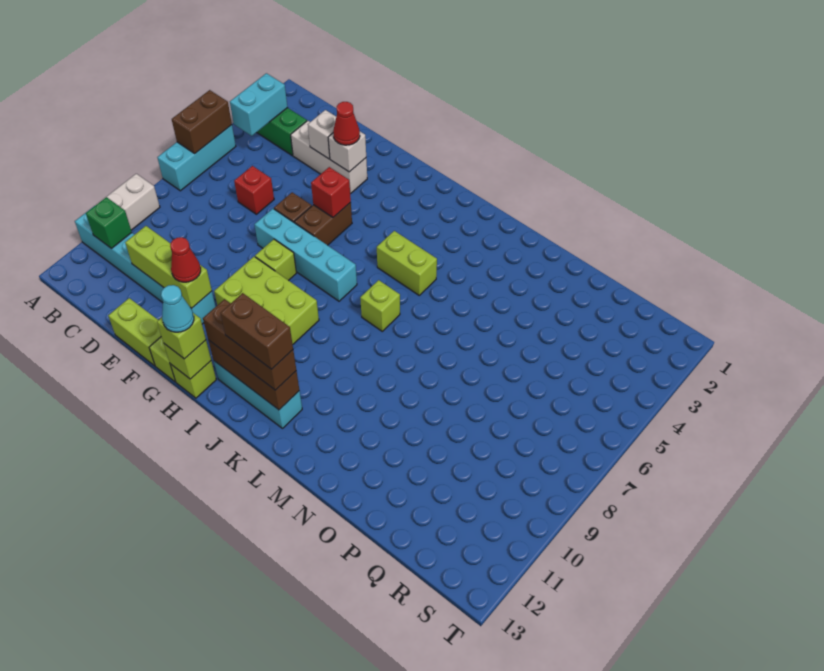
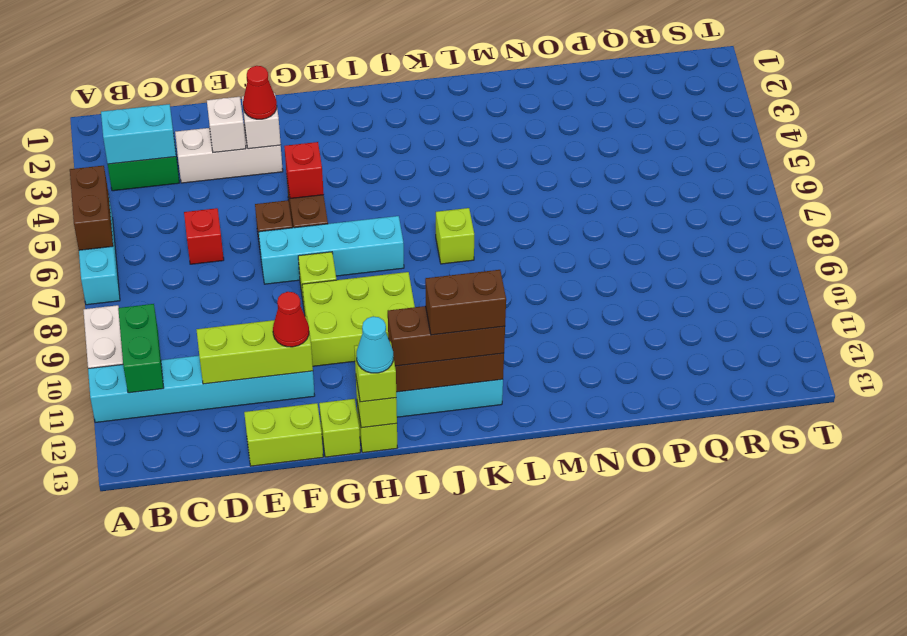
cyan 1x2 brick [230,73,288,136] -> cyan 1x2 brick turned to [101,104,176,164]
green 1x1 brick [86,197,132,248] -> green 1x2 brick [118,304,164,393]
lime 1x2 brick [377,231,437,295] -> none

